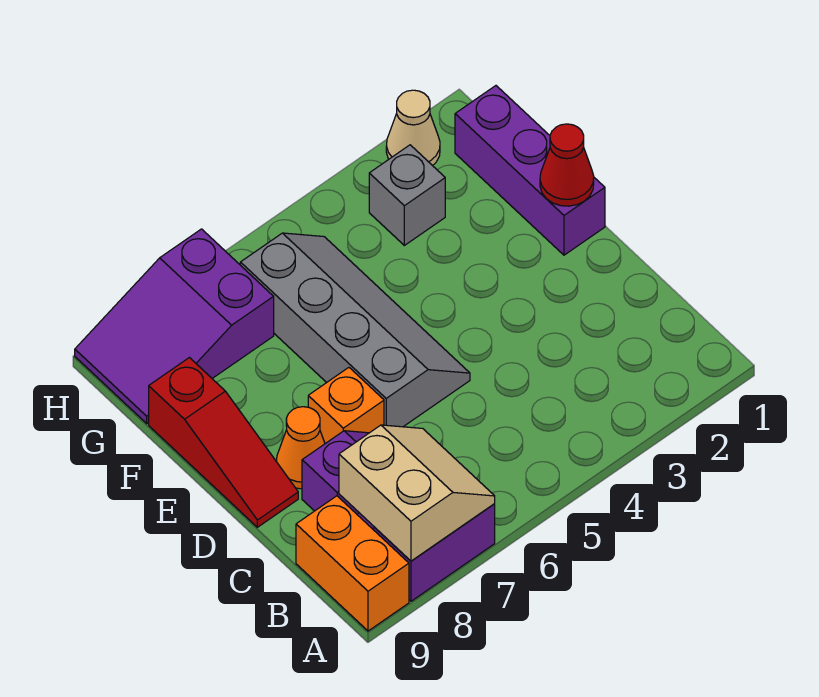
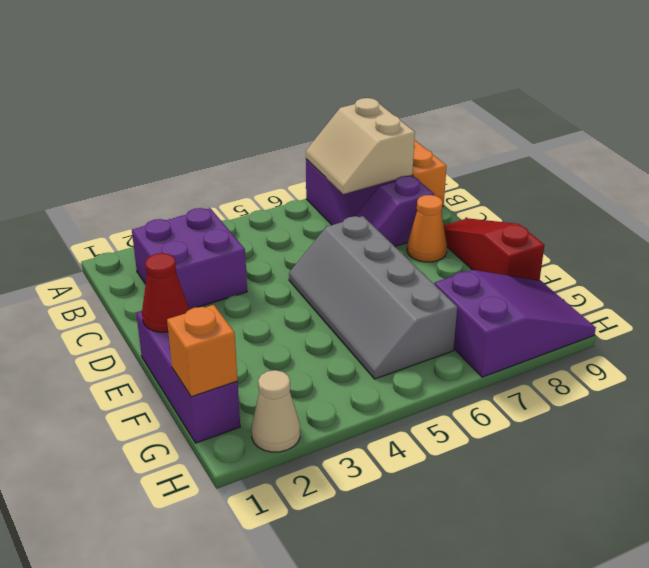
none -> purple 2x2 brick [132,208,247,309]
orange 1x1 brick [308,368,384,444] -> orange 1x1 brick moved to [167,305,238,397]
grey 1x1 brick [369,145,445,245] -> none

